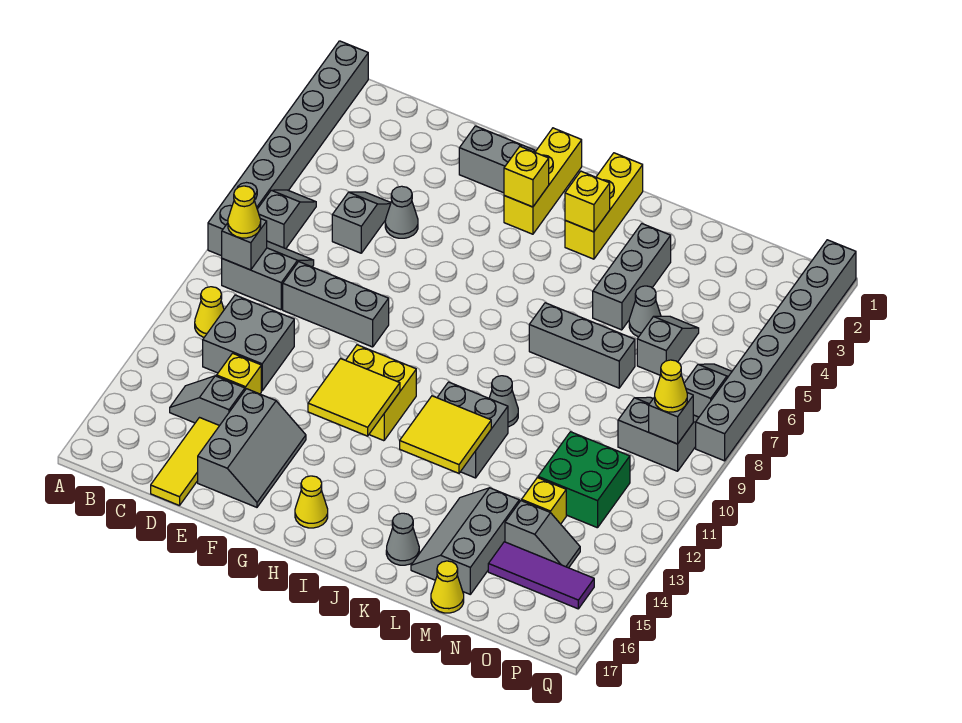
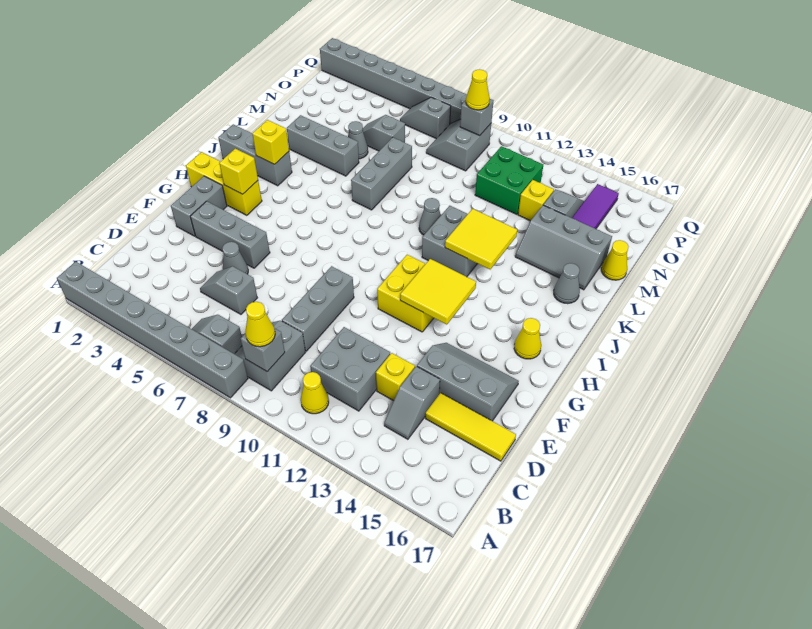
none -> grey 1x3 brick [190,201,270,268]
yellow 1x3 brick [565,153,643,259] -> grey 1x3 brick [218,124,292,186]

